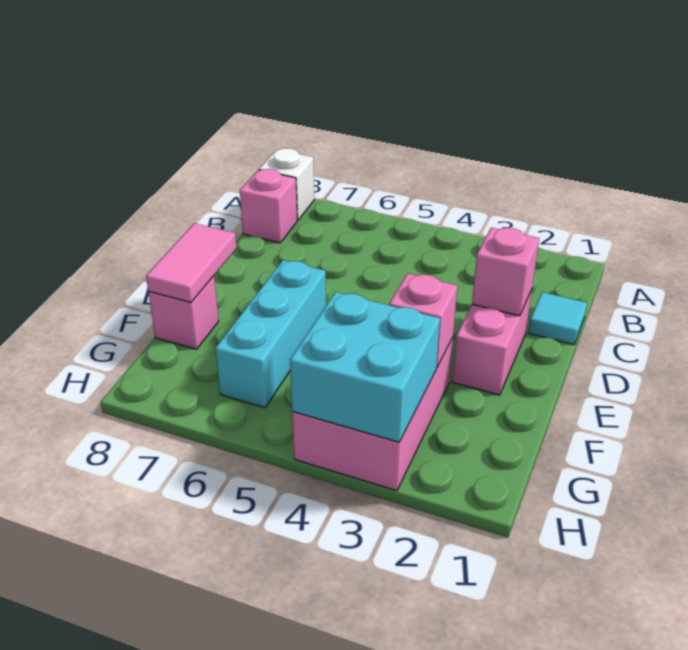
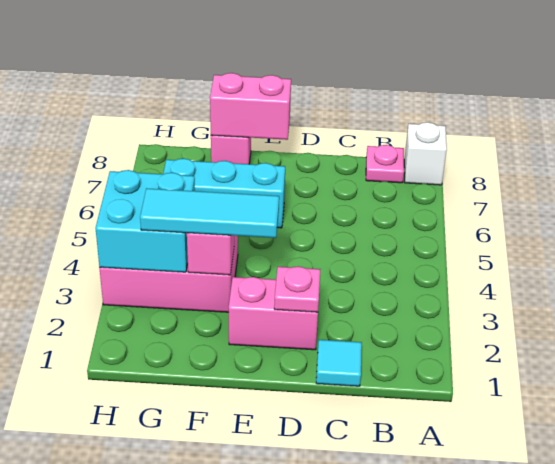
pink 1x1 brick [240,169,297,243] -> pink 1x1 plate [366,145,404,183]
pink 1x1 brick [472,227,539,316] -> pink 1x1 plate [274,266,320,312]
none -> cyan 1x3 tile [140,188,279,238]
pink 1x2 tile [146,223,236,302] -> pink 1x2 brick [210,73,291,140]

